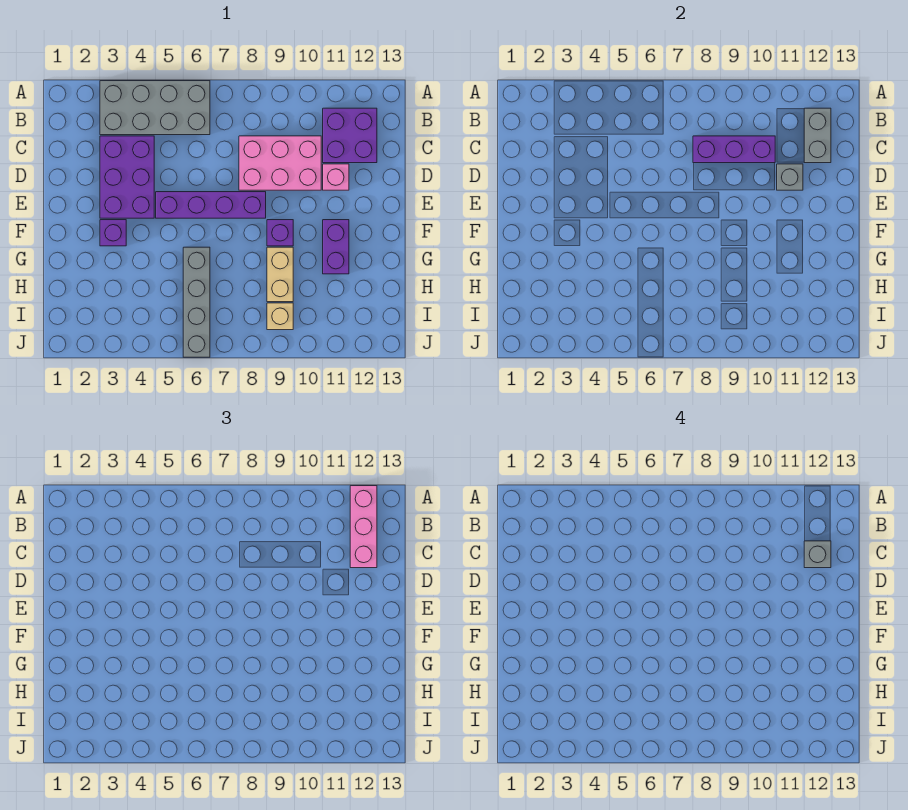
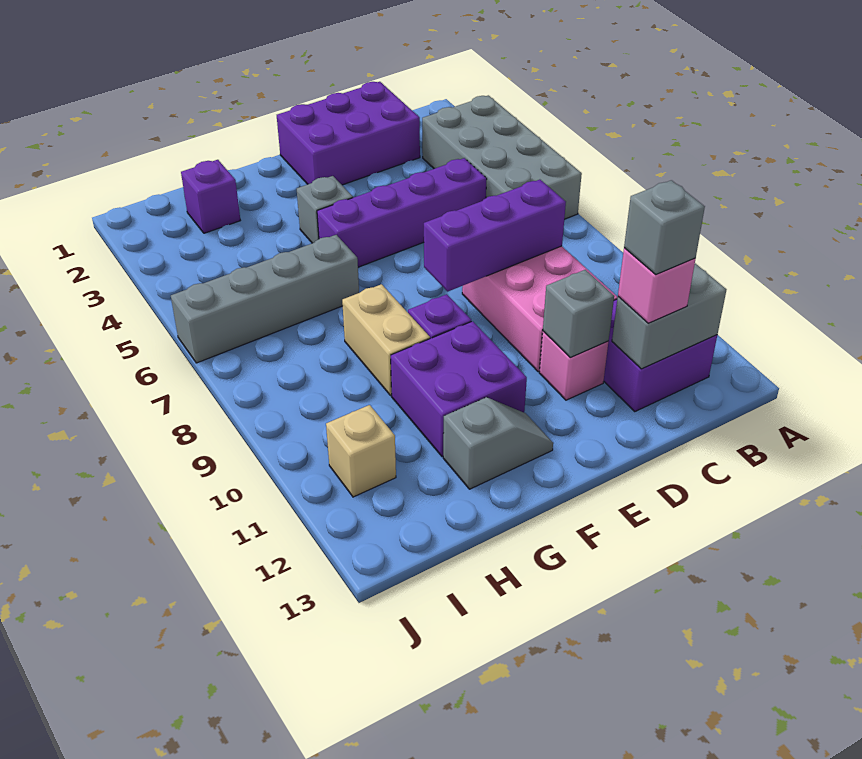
pink 1x3 brick [350,486,377,568] -> pink 1x1 brick [618,248,695,323]
purple 2x3 brick [100,136,154,218] -> purple 2x3 brick moved to [277,82,420,185]
purple 1x3 brick [693,136,775,163] -> purple 1x3 brick turned to [424,180,566,291]
purple 1x4 brick [156,192,266,218] -> purple 1x4 brick turned to [317,158,487,267]
purple 1x1 brick [100,220,126,246] -> purple 1x1 brick moved to [181,160,240,233]
none -> grey 1x1 brick [297,176,353,243]
purple 1x2 brick [323,220,349,274] -> purple 2x2 brick [391,321,527,457]
none -> grey 1x2 slope [443,397,553,489]
tan 1x2 brick [267,247,293,302] -> tan 1x2 brick turned to [342,284,430,396]
tan 1x1 brick [267,303,293,330] -> tan 1x1 brick moved to [326,405,396,497]

